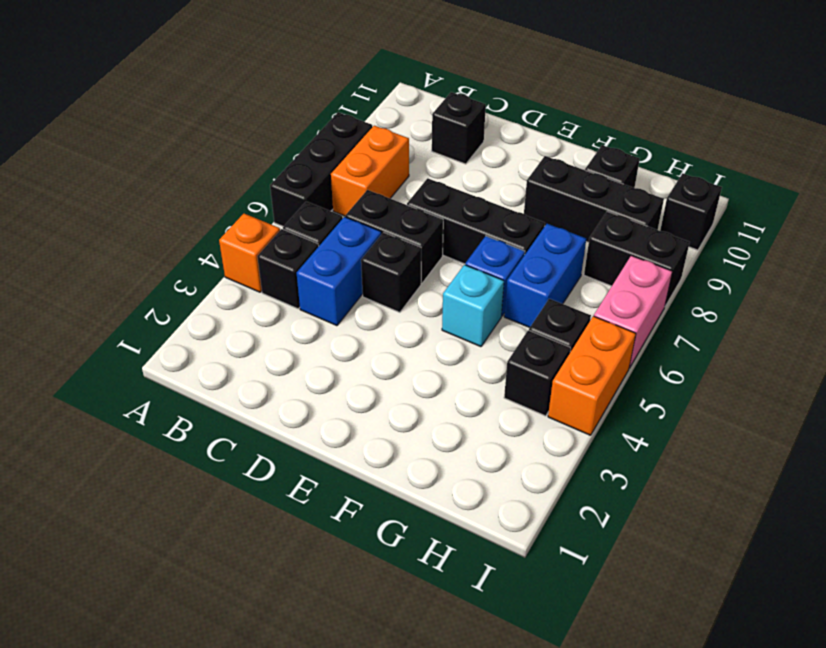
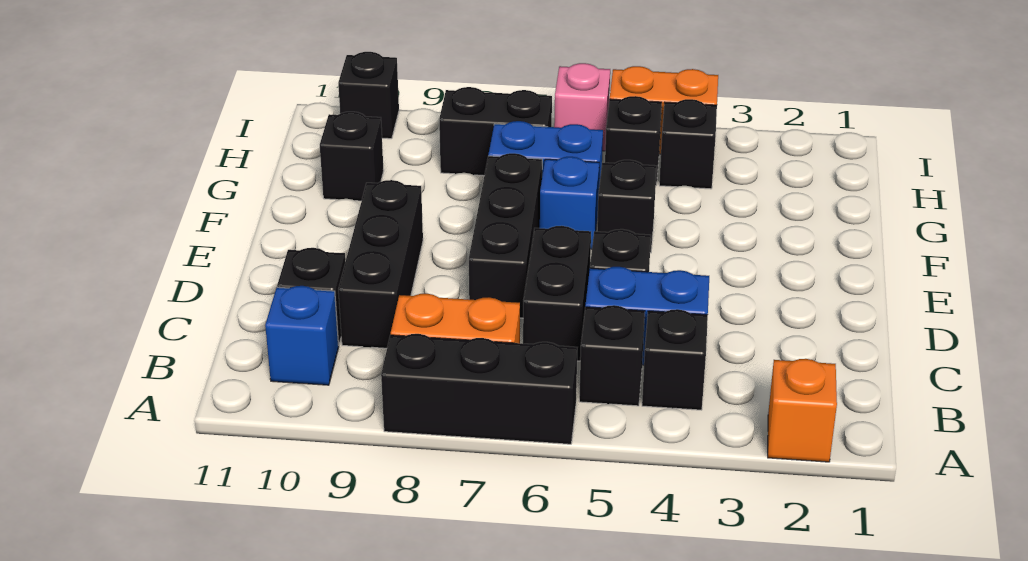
orange 1x1 brick [219,214,280,292] -> orange 1x1 brick moved to [768,359,837,462]
none -> blue 1x1 brick [265,286,339,385]
cyan 1x1 brick [442,265,504,347] -> black 1x1 brick [597,160,657,253]
black 1x3 brick [524,156,664,243] -> black 1x3 brick moved to [338,180,423,348]
black 1x2 brick [584,212,690,306] -> black 1x2 brick turned to [439,87,552,176]
pink 1x2 brick [594,256,672,368] -> pink 1x1 brick [554,63,610,151]

